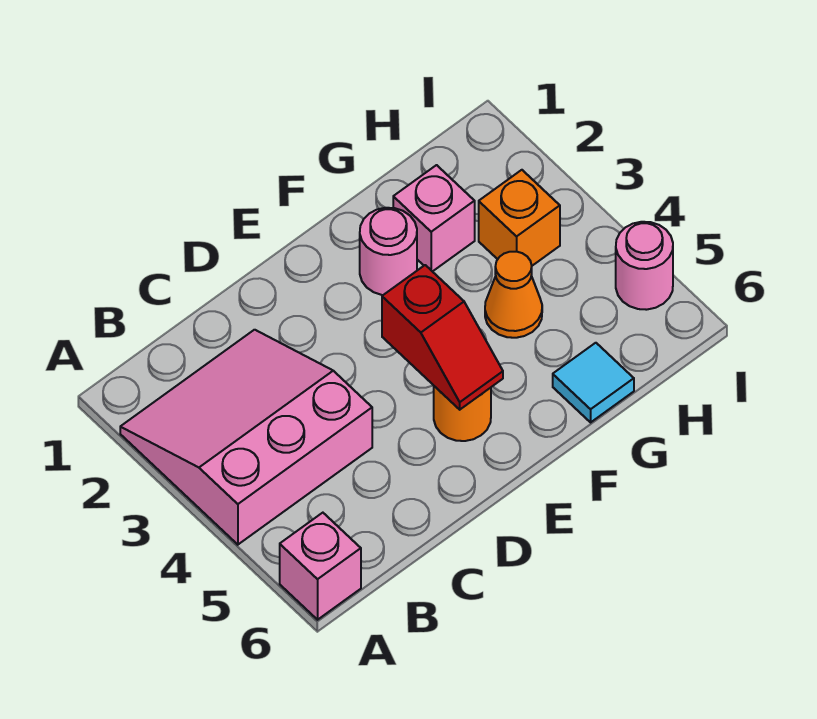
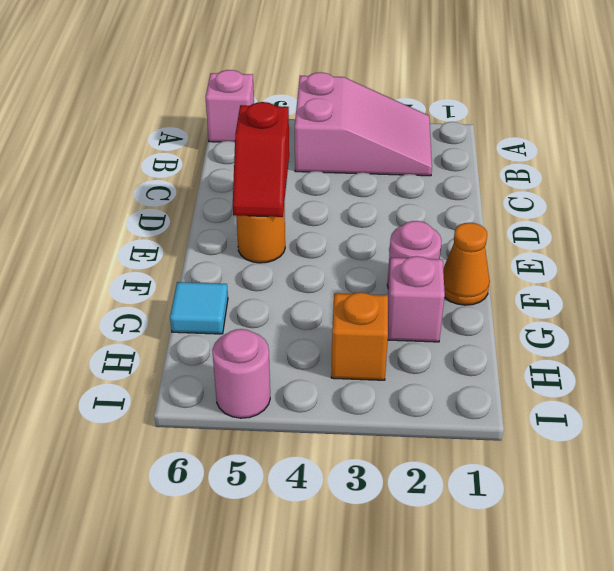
pink 3x3 slope [120,330,372,545] -> pink 2x3 slope [295,72,432,176]
red 1x2 slope [382,265,503,410] -> red 1x2 slope turned to [233,102,289,217]
orange 1x1 cone [485,252,542,338] -> orange 1x1 cone moved to [443,223,490,305]

